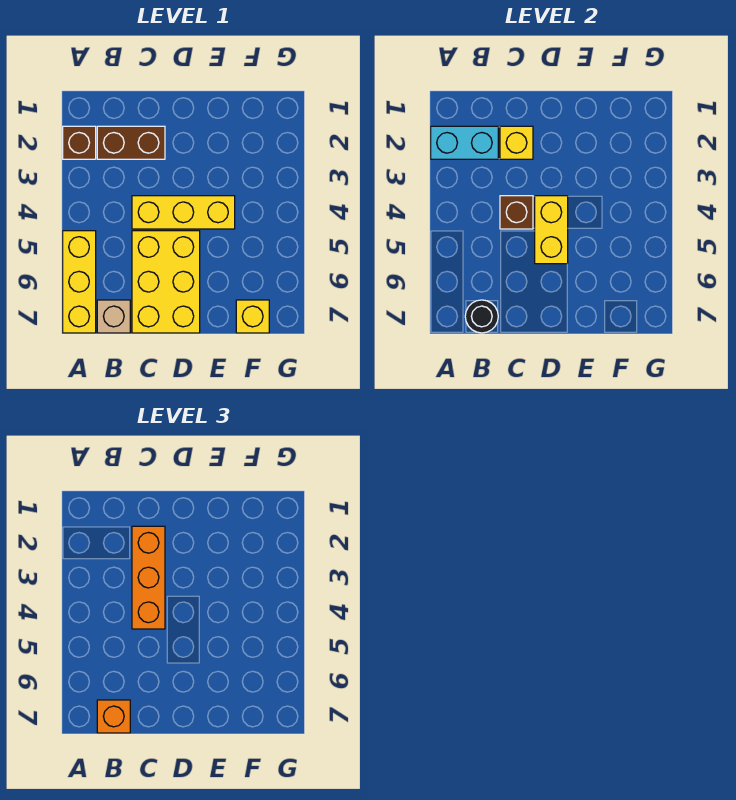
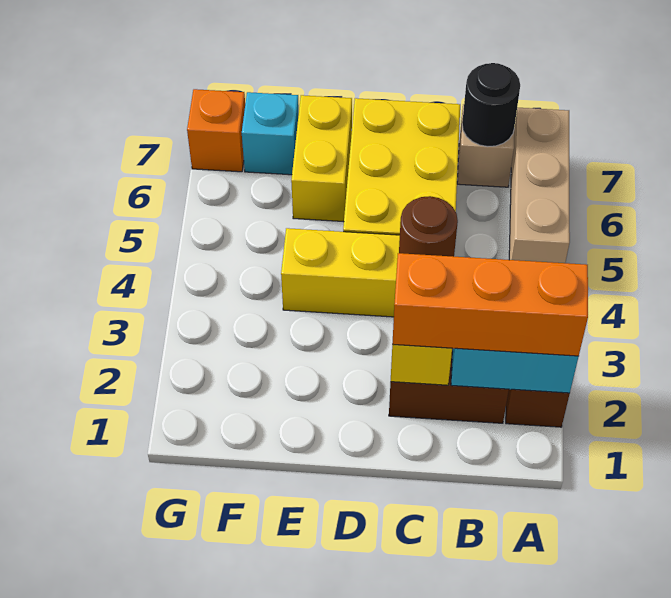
yellow 1x3 brick [63,231,96,333] -> tan 1x3 brick [509,108,570,263]
orange 1x1 brick [97,700,130,733] -> orange 1x1 brick moved to [187,89,245,172]
orange 1x3 brick [132,526,165,629] -> orange 1x3 brick turned to [392,253,588,356]
brown 1x1 brick [500,196,533,229] -> brown 1x1 round brick [399,196,458,257]
yellow 1x2 brick [535,196,568,264] -> yellow 1x2 brick moved to [291,95,352,222]
yellow 1x1 brick [236,300,269,333] -> cyan 1x1 brick [242,92,299,175]

